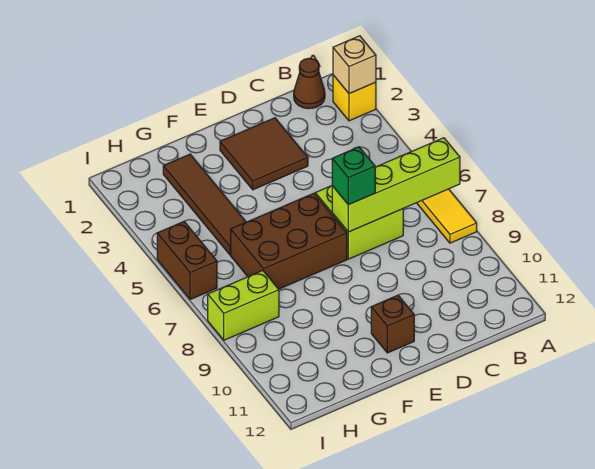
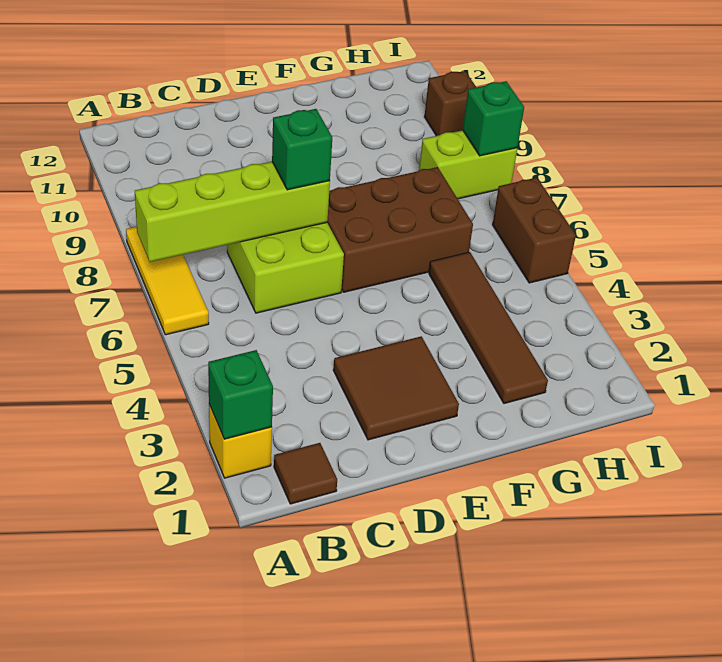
tan 1x1 brick [333,36,376,94] -> green 1x1 brick [208,350,273,439]
brown 1x1 cone [294,58,325,109] -> brown 1x1 tile [274,443,337,504]
brown 1x1 brick [371,295,414,353] -> brown 1x1 brick moved to [424,71,476,136]
none -> green 1x1 brick [463,81,524,156]

